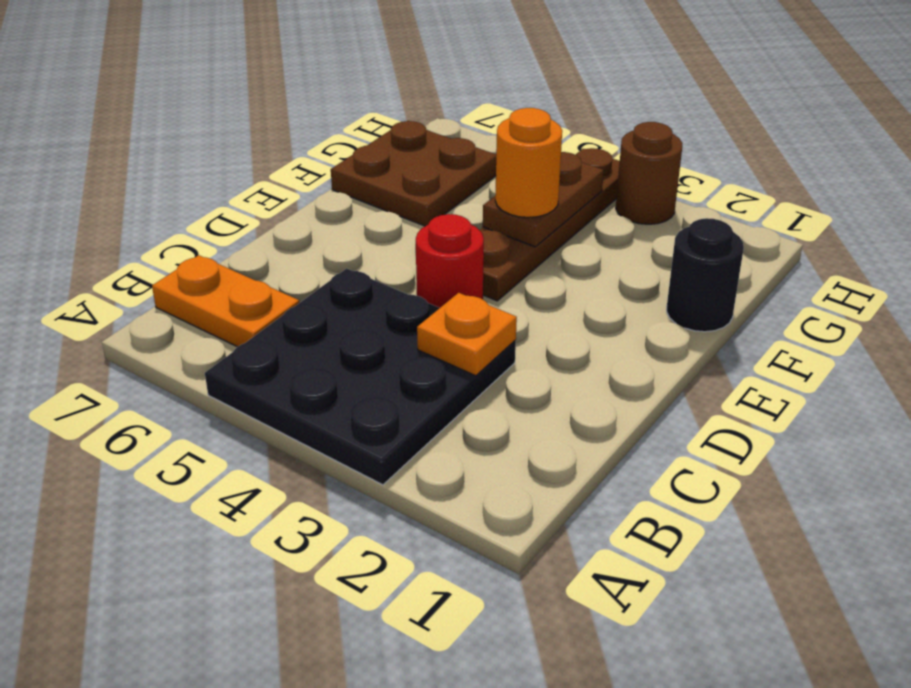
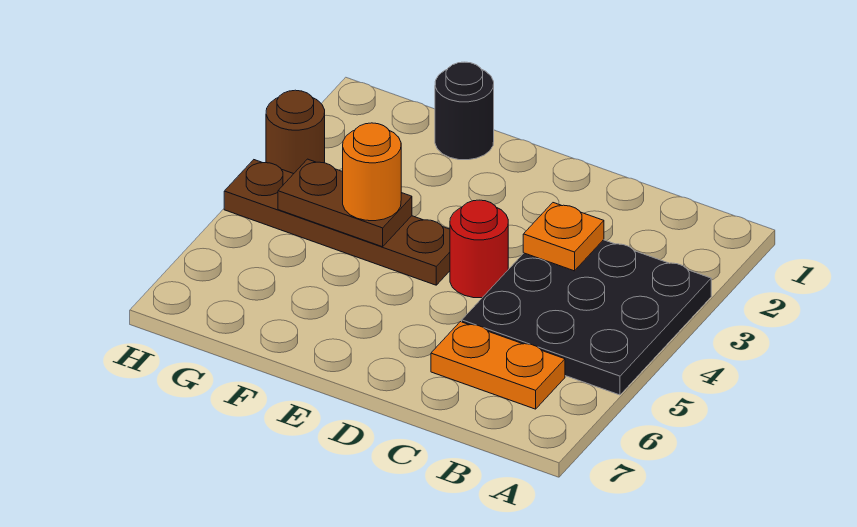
orange 1x2 plate [152,255,299,347] -> orange 1x2 plate turned to [431,322,565,409]
brown 2x2 plate [331,121,496,226] -> none

